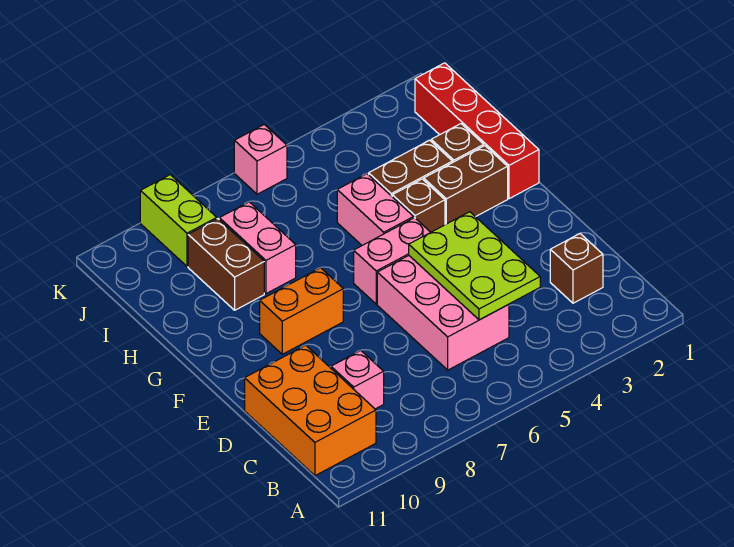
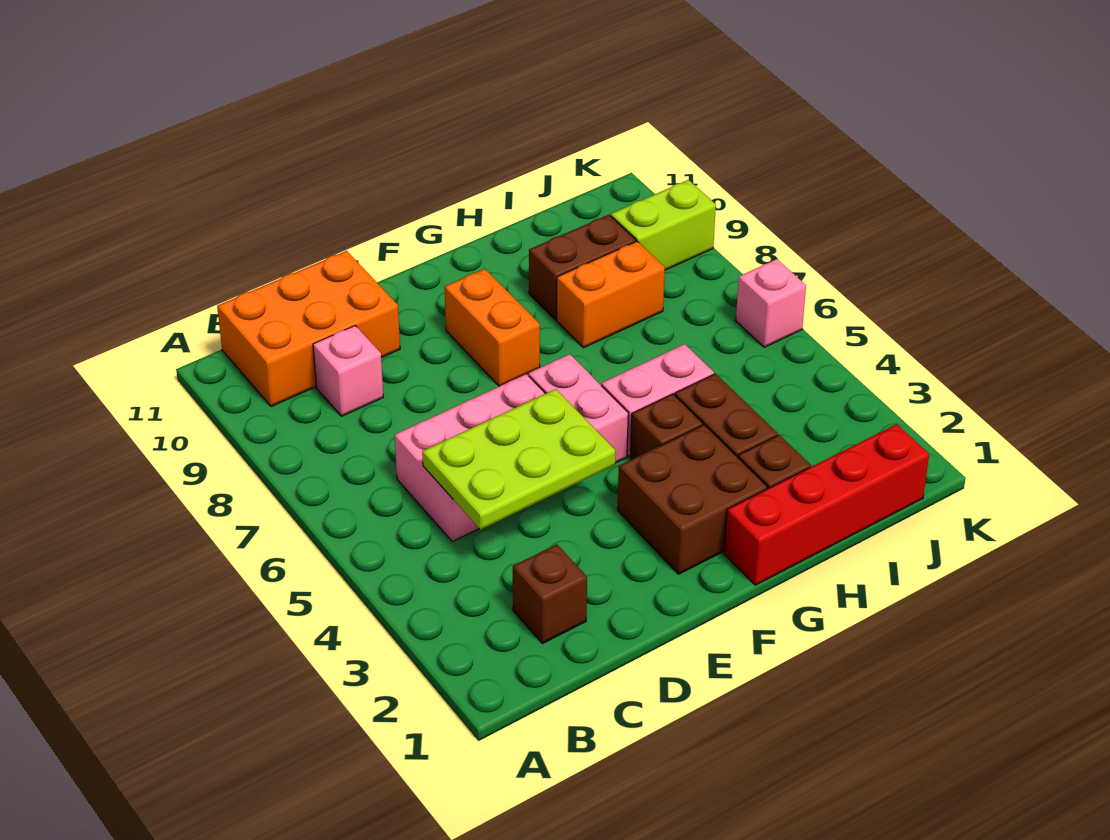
brown 1x2 brick [424,146,508,225] -> brown 2x2 brick [618,425,767,574]
pink 1x2 brick [219,202,296,294] -> orange 1x2 brick [557,241,665,348]

